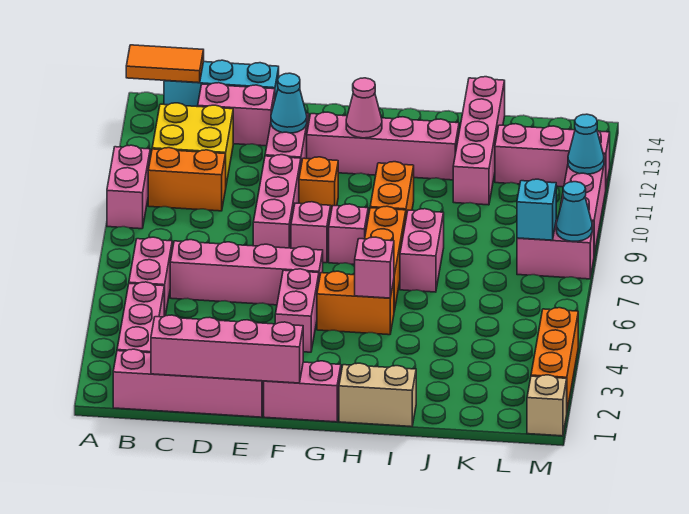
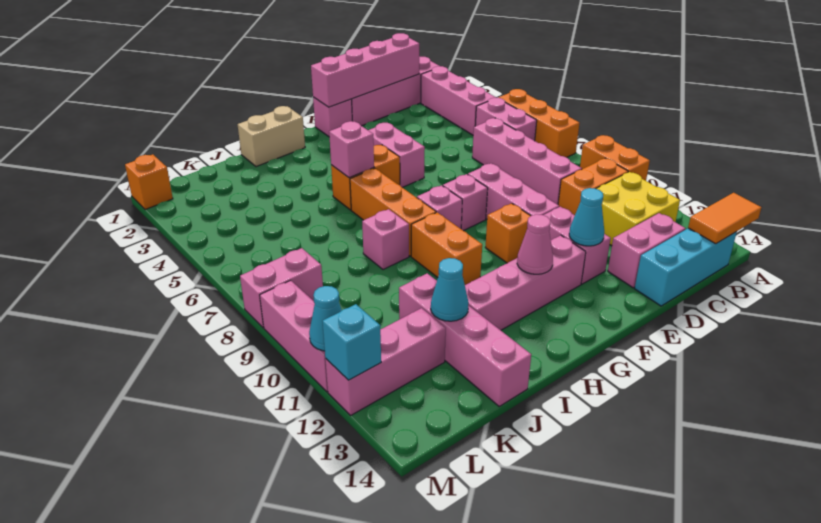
pink 1x2 brick [107,145,150,229] -> orange 1x2 brick [580,135,650,181]
pink 1x4 brick [170,240,323,305] -> pink 1x4 brick turned to [472,118,582,205]
pink 1x2 brick [264,361,341,422] -> pink 1x1 brick [313,97,352,136]
pink 1x2 brick [400,209,444,292] -> pink 1x1 brick [362,209,409,270]
cyan 1x1 brick [517,179,556,240] -> cyan 1x1 brick moved to [323,304,381,380]
tan 1x1 brick [527,375,567,436] -> orange 1x1 brick [125,154,173,210]
orange 1x3 brick [531,308,578,410] -> orange 1x3 brick moved to [498,89,579,157]
cyan 1x1 cone [556,182,592,241] -> cyan 1x1 cone moved to [431,258,469,321]

